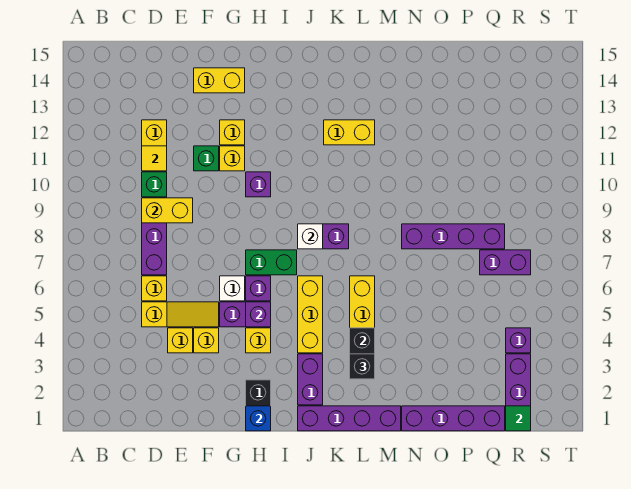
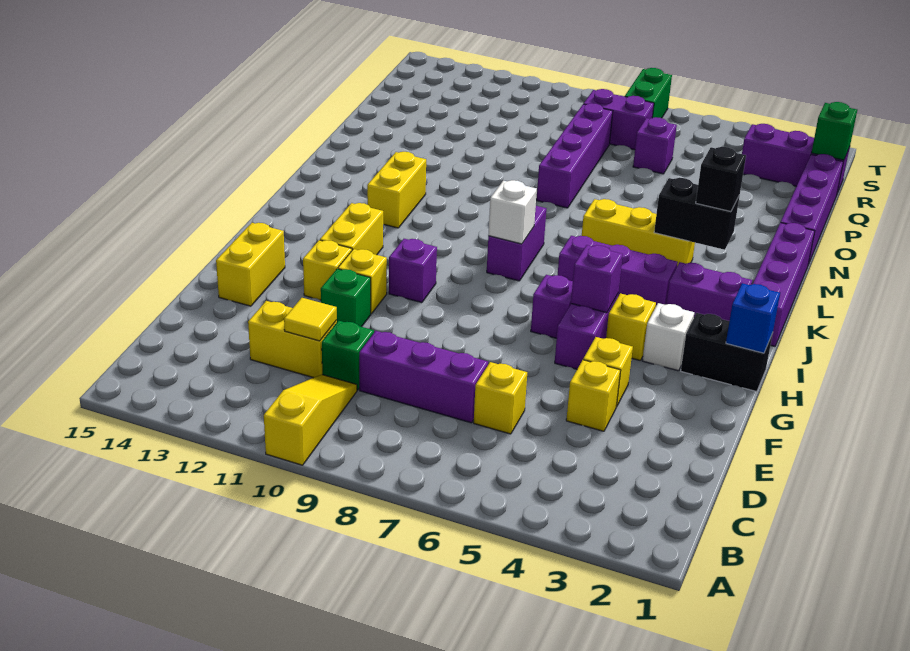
yellow 1x3 slope [142,302,219,327] -> yellow 1x3 slope moved to [264,374,357,465]
yellow 1x2 brick [142,198,193,223] -> yellow 1x2 brick moved to [320,203,383,255]
white 1x1 brick [220,276,245,301] -> white 1x1 brick moved to [642,303,694,371]
green 1x2 brick [246,250,297,275] -> green 1x2 brick moved to [625,68,672,118]
yellow 1x3 brick [298,276,323,353] -> purple 1x3 brick [558,236,678,306]
purple 1x2 brick [480,250,531,275] -> purple 1x2 brick turned to [584,89,654,150]
green 1x1 tile [506,406,531,431] -> green 1x1 brick [812,102,857,160]
purple 1x1 brick [506,328,531,353] -> purple 1x1 brick moved to [633,117,677,174]

